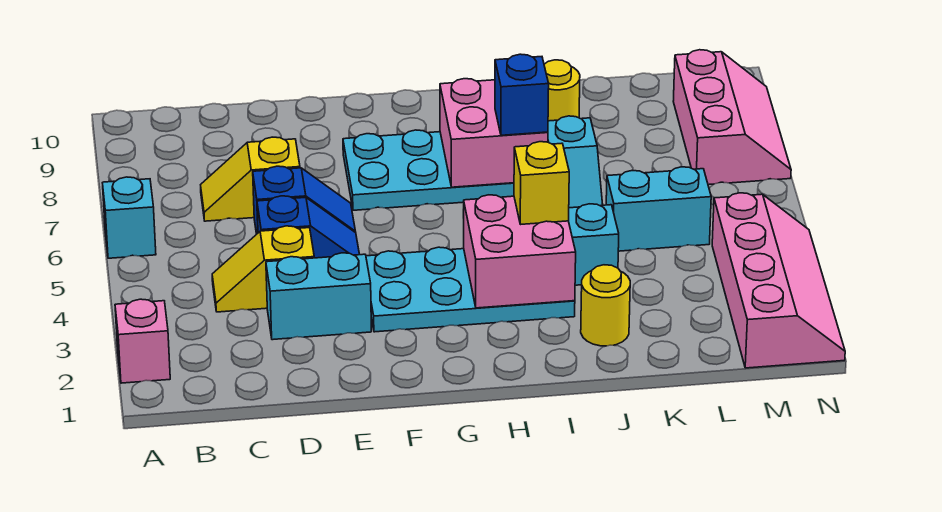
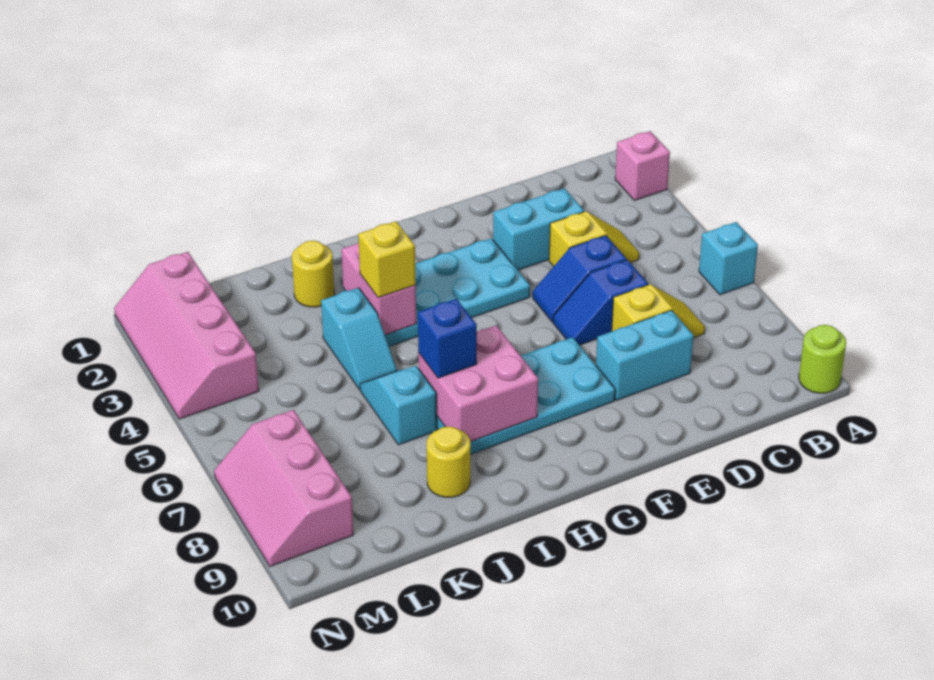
none -> lime 1x1 round brick [799,325,846,393]
pink 2x2 brick [463,195,576,308] -> pink 1x2 brick [341,243,416,335]
cyan 1x2 brick [606,167,711,251] -> cyan 1x2 brick moved to [596,310,694,401]

